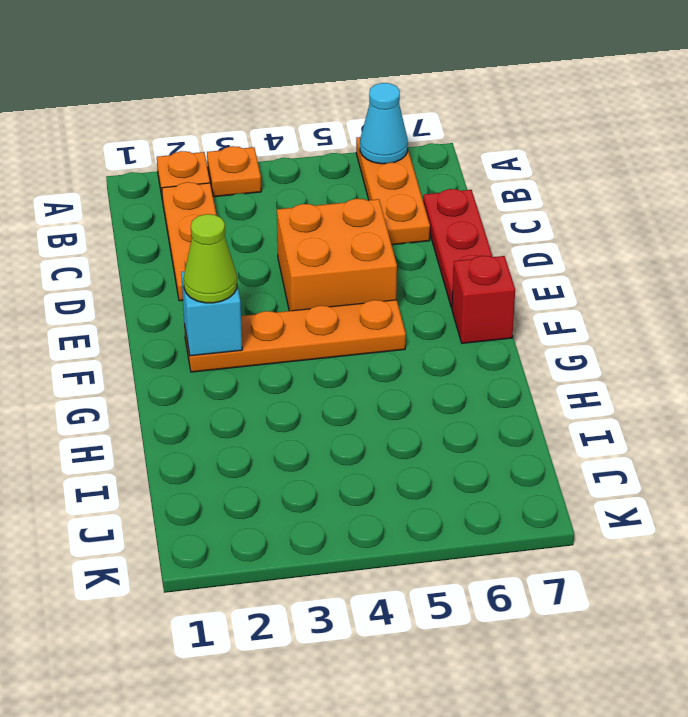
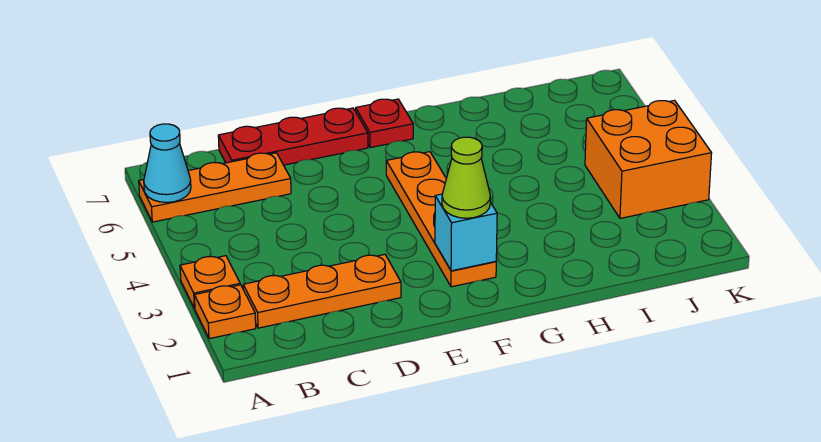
orange 2x2 brick [277,199,397,311] -> orange 2x2 brick moved to [585,100,712,218]
red 1x1 brick [452,256,515,343] -> red 1x1 plate [356,99,413,148]

